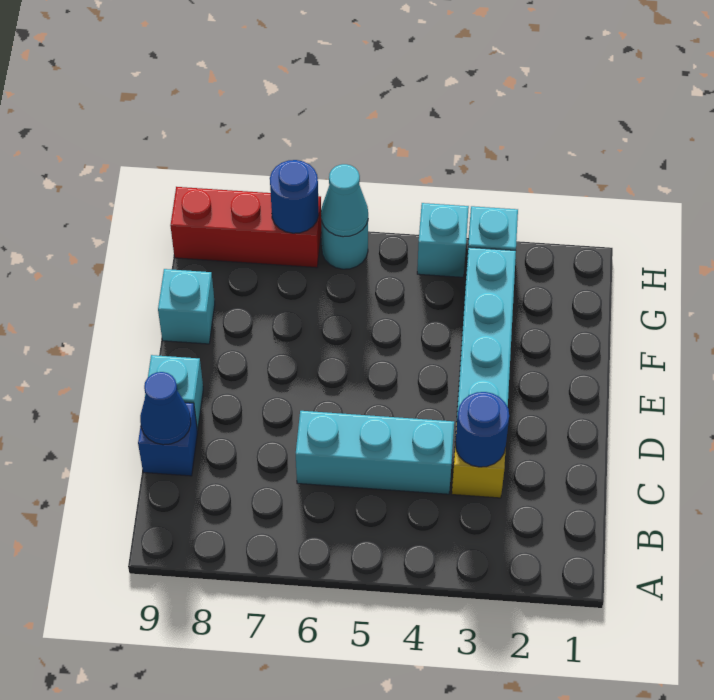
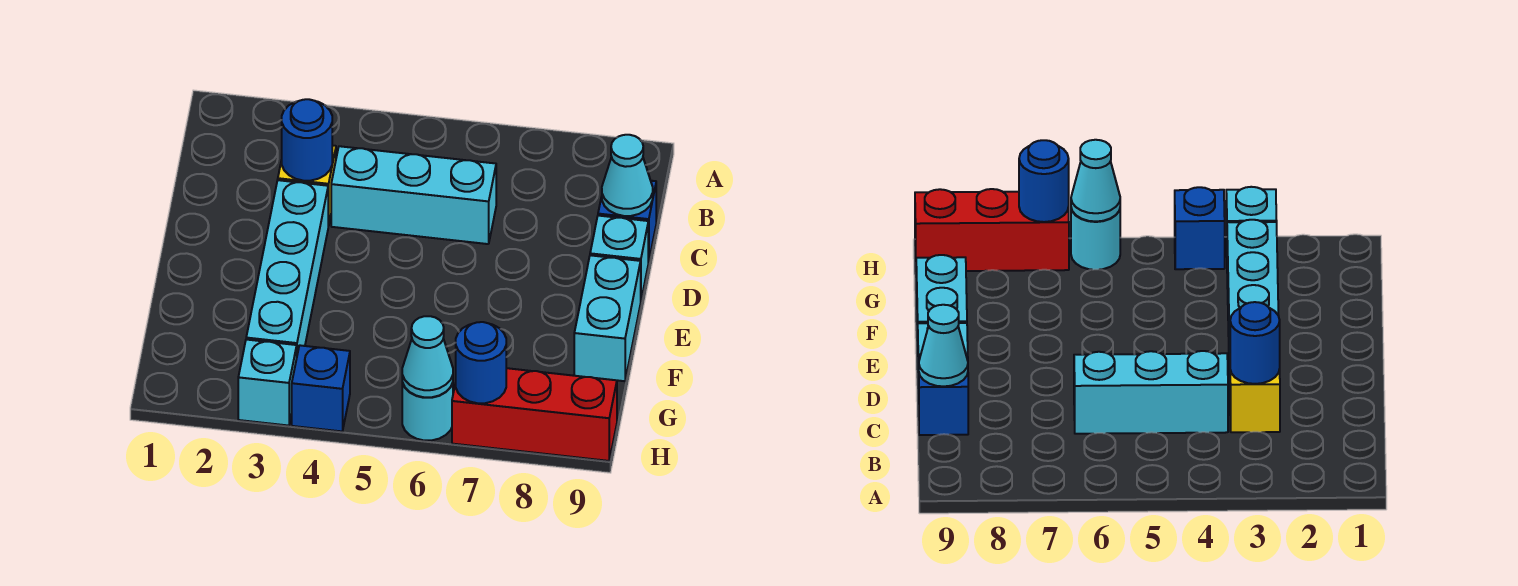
blue 1x1 cone [140,372,191,445] -> cyan 1x1 cone [602,135,653,216]
cyan 1x1 brick [158,269,215,344] -> cyan 1x2 brick [574,255,641,381]
cyan 1x1 brick [417,203,469,277] -> blue 1x1 brick [292,345,350,431]

